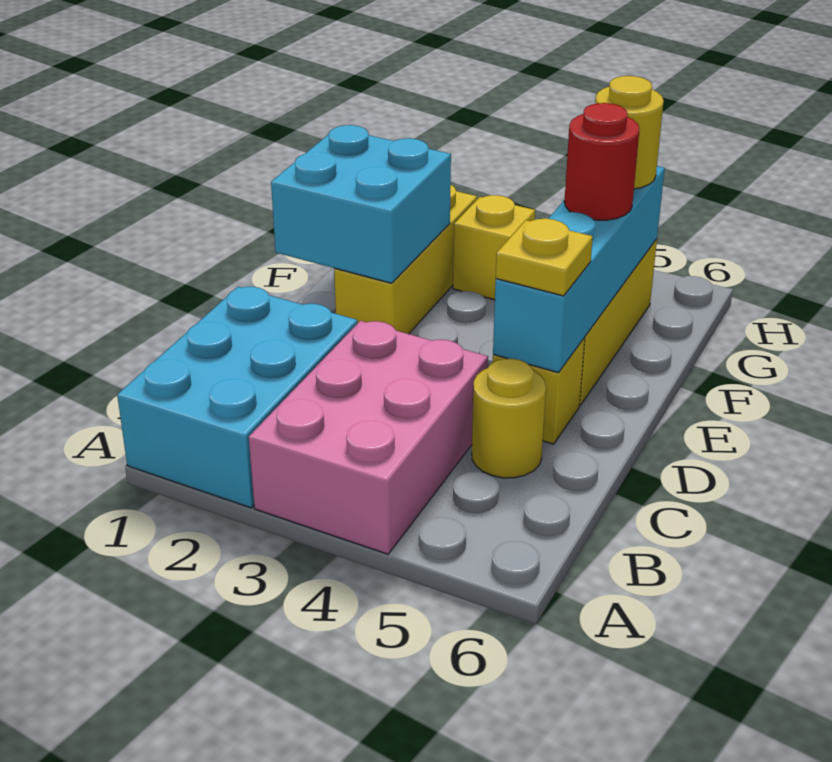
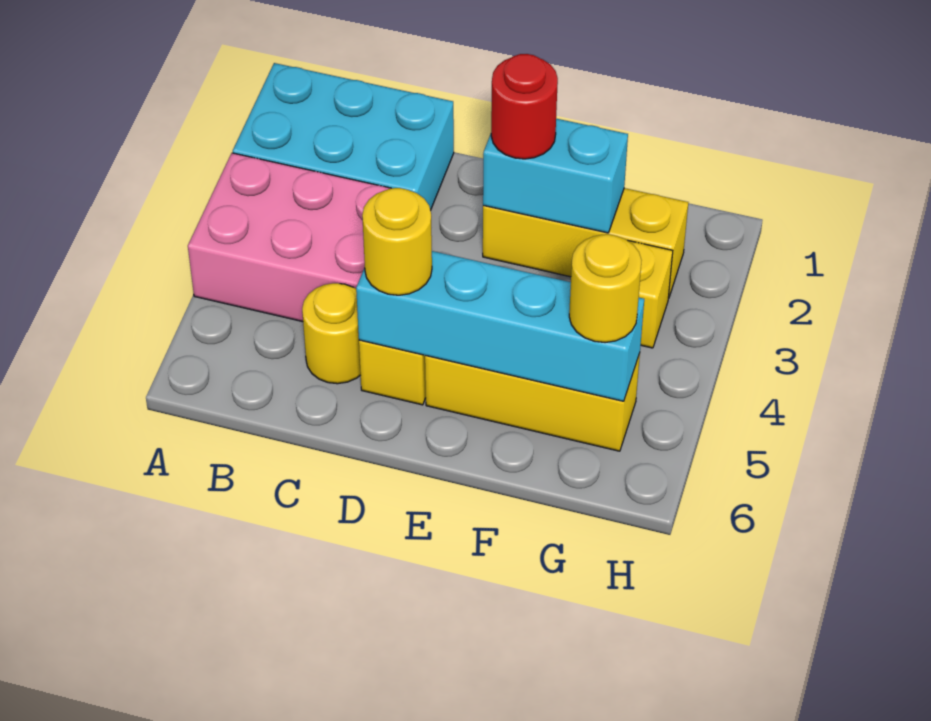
yellow 1x1 plate [496,219,593,296] -> yellow 1x1 round brick [362,188,432,295]
cyan 2x2 brick [271,125,451,283] -> cyan 1x2 brick [483,119,628,233]
red 1x1 round brick [564,103,639,220] -> red 1x1 round brick moved to [491,54,558,159]

